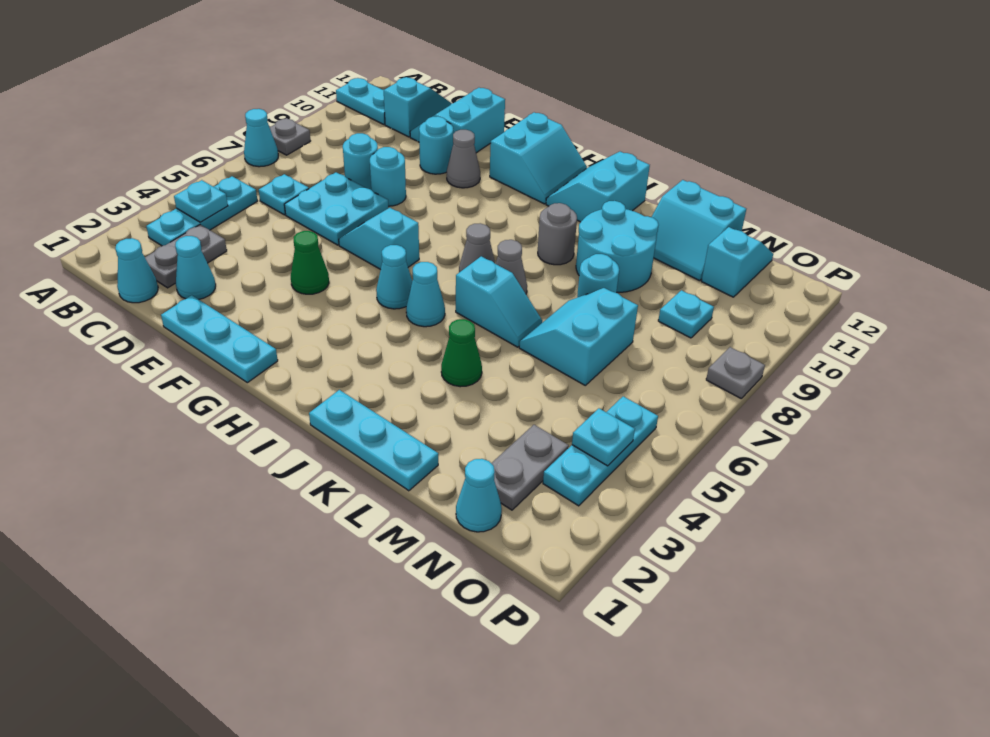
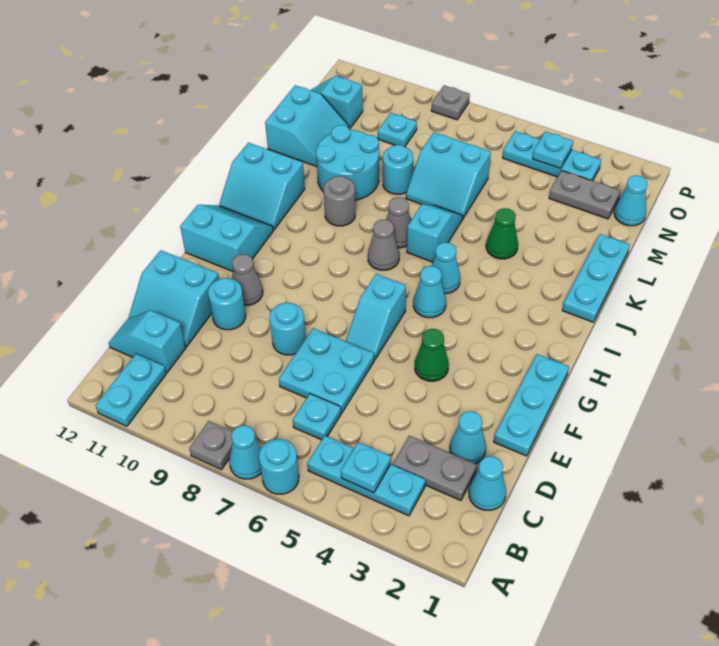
cyan 1x1 round brick [343,133,378,190] -> cyan 1x1 round brick moved to [259,439,299,494]

